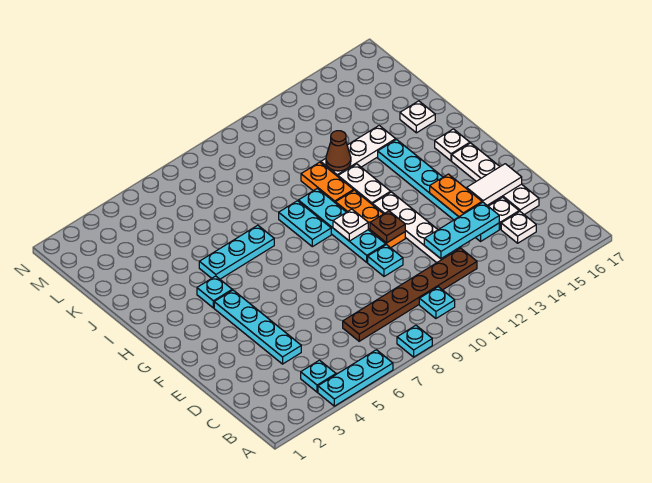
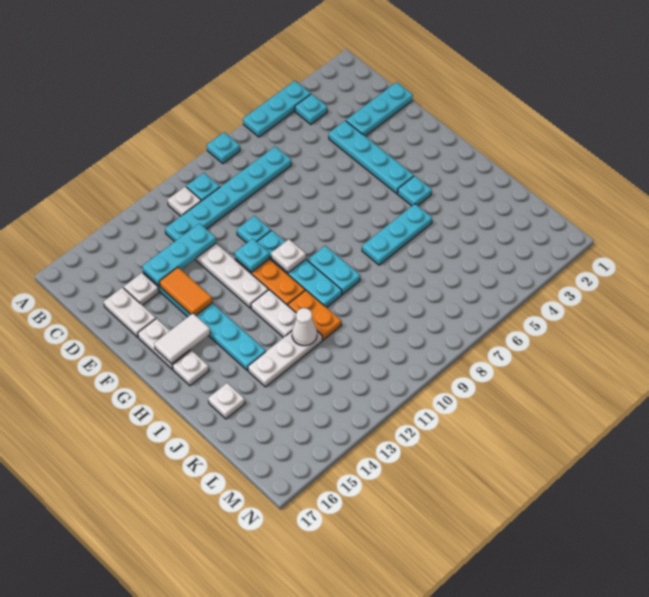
brown 1x6 plate [343,248,477,341] -> cyan 1x6 plate [165,146,291,242]
white 1x1 plate [501,211,536,243] -> white 1x1 plate moved to [168,186,201,216]
none -> cyan 1x3 plate [346,82,413,136]
orange 1x2 plate [430,174,482,217] -> orange 1x2 tile [159,267,212,315]
white 1x2 tile [467,164,522,205] -> white 1x2 tile moved to [154,313,210,364]
brown 1x1 plate [370,211,405,243] -> cyan 1x1 plate [235,239,270,272]
brown 1x1 cone [326,131,351,171] -> white 1x1 cone [292,308,317,346]

